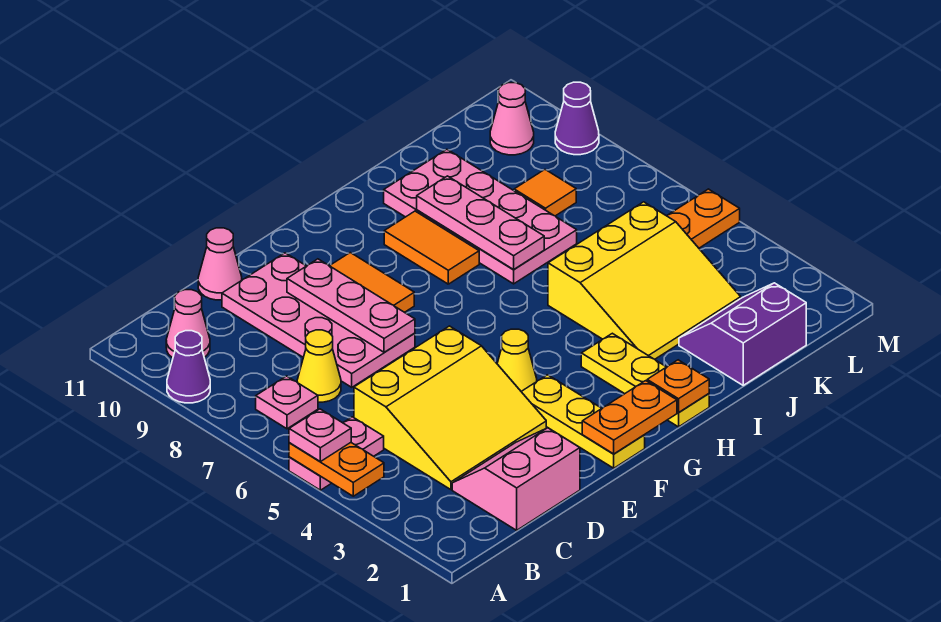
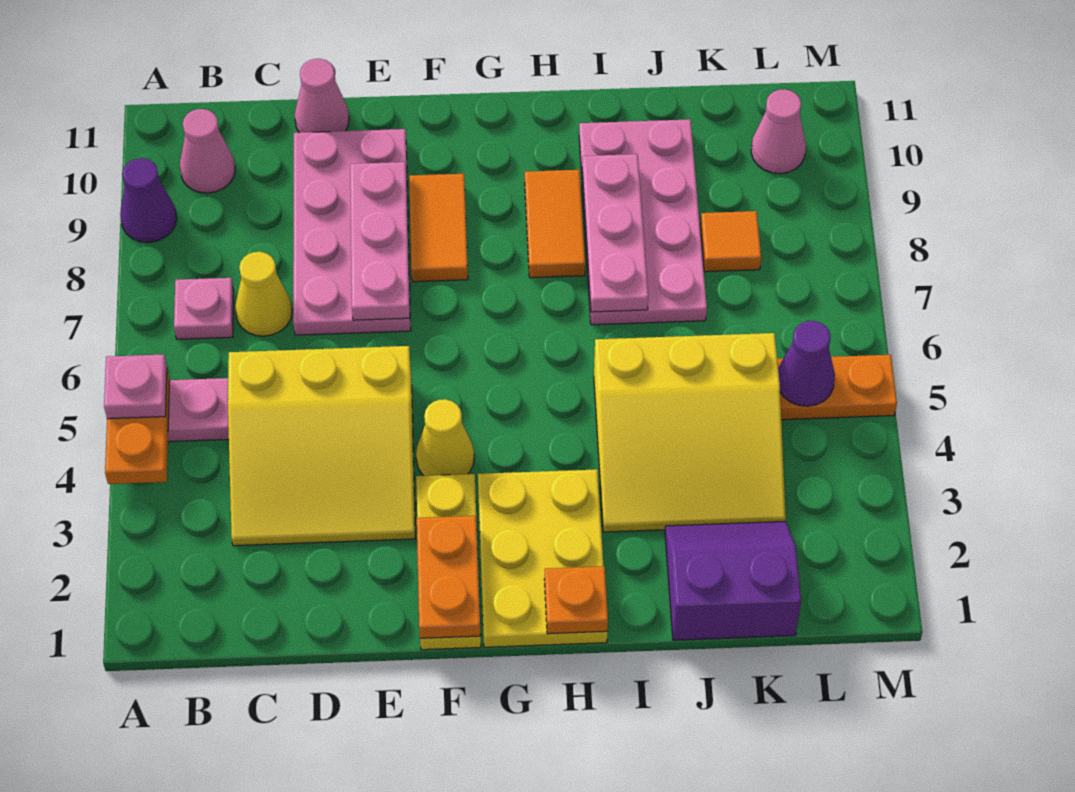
pink 2x2 slope [452,428,580,530] -> none
orange 1x2 plate [582,381,677,454] -> orange 1x2 plate turned to [417,516,481,638]
yellow 1x3 plate [581,333,709,427] -> yellow 2x3 plate [478,469,607,647]
purple 1x1 cone [555,82,599,155] -> purple 1x1 cone moved to [778,321,835,406]

